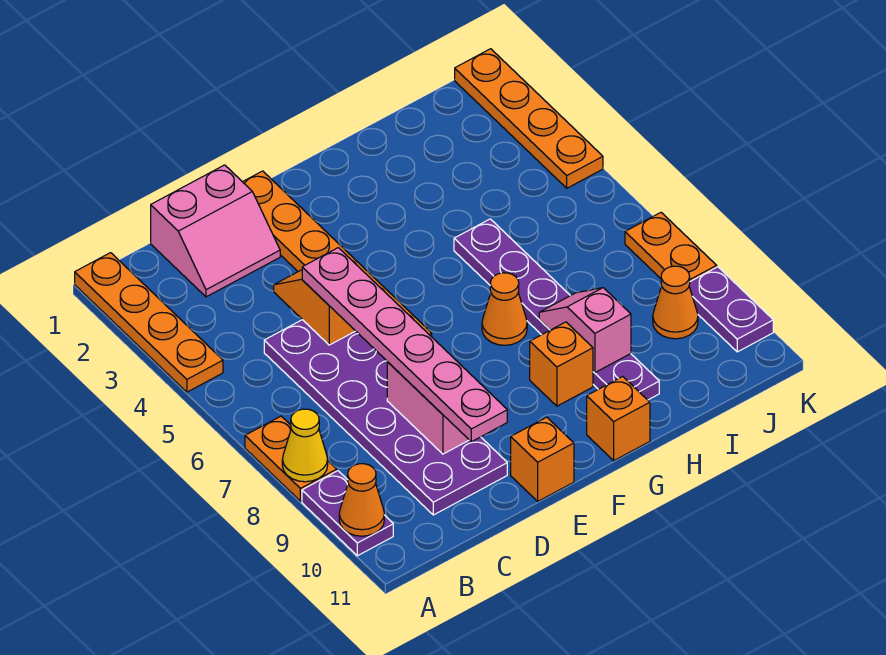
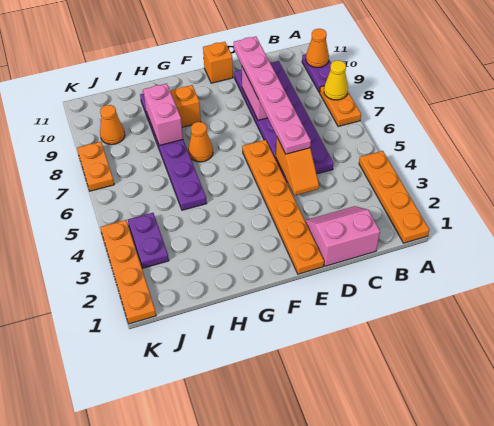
orange 1x1 brick [587,376,650,461] -> none
pink 1x2 slope [539,288,631,372] -> pink 1x2 brick [143,84,183,146]
purple 1x2 plate [689,267,773,352] -> purple 1x2 plate moved to [128,213,169,268]

